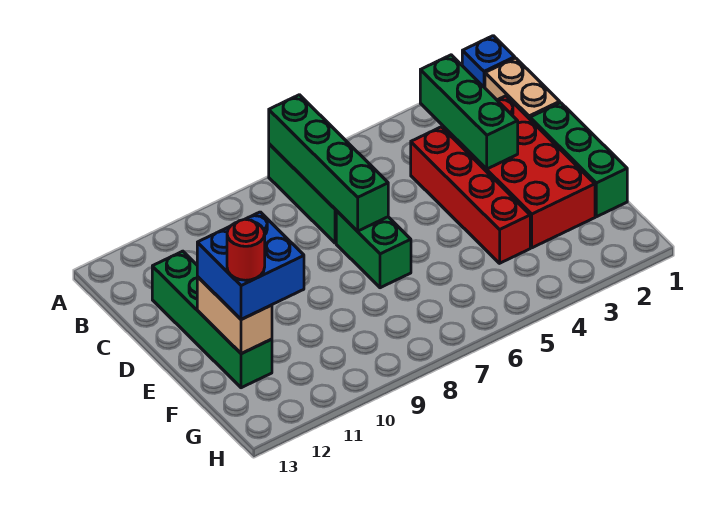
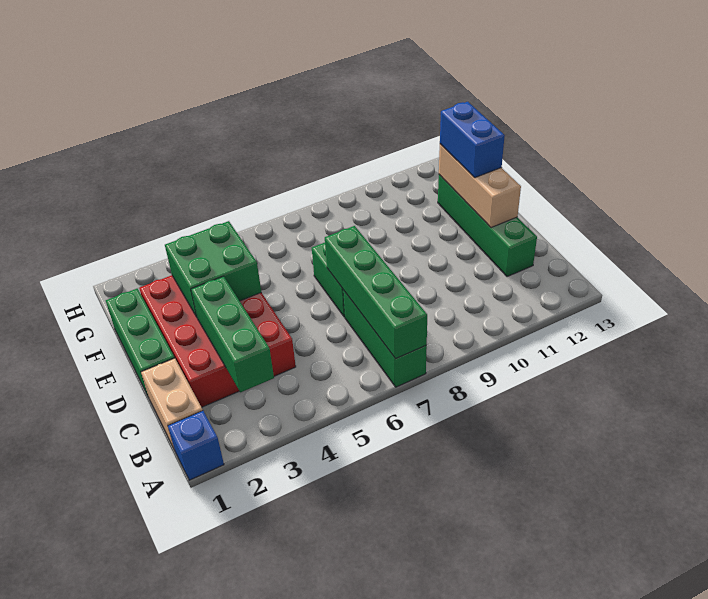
none -> green 2x2 brick [165,221,261,317]
blue 2x2 brick [197,212,304,320] -> blue 1x2 brick [440,102,505,178]
tan 1x2 brick [197,277,272,354] -> tan 1x3 brick [439,144,521,228]
red 1x1 round brick [227,219,265,280] -> none

